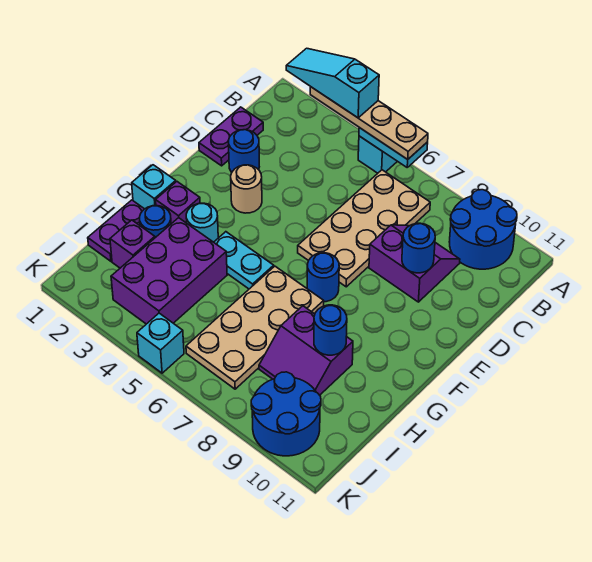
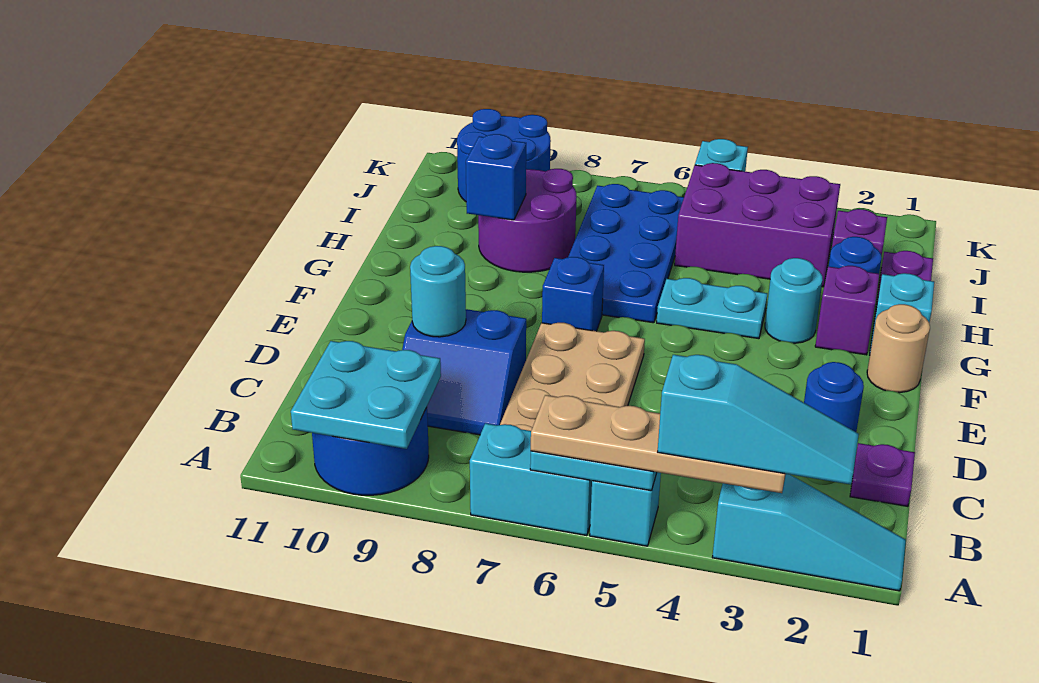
none -> cyan 1x3 slope [712,474,906,591]
none -> cyan 1x2 brick [470,423,592,536]
none -> cyan 2x2 plate [291,341,441,449]
purple 1x2 plate [199,107,263,166] -> purple 1x1 plate [850,443,915,506]
purple 2x2 slope [369,225,460,302] -> blue 2x2 slope [402,309,526,435]
blue 1x1 round brick [402,223,435,273] -> cyan 1x1 round brick [410,246,466,337]
tan 1x1 round brick [231,165,262,213] -> tan 1x1 round brick moved to [867,304,930,393]
blue 1x1 round brick [307,253,339,302] -> blue 1x1 brick [542,257,604,331]
tan 2x4 plate [186,266,324,389] -> blue 2x4 plate [568,184,684,323]
purple 2x3 brick [111,218,227,324] -> purple 2x3 brick turned to [675,163,840,287]
purple 2x2 slope [259,306,353,395] -> purple 2x2 round brick [478,169,577,272]
blue 1x1 round brick [314,305,347,355] -> blue 1x1 brick [466,134,526,220]

